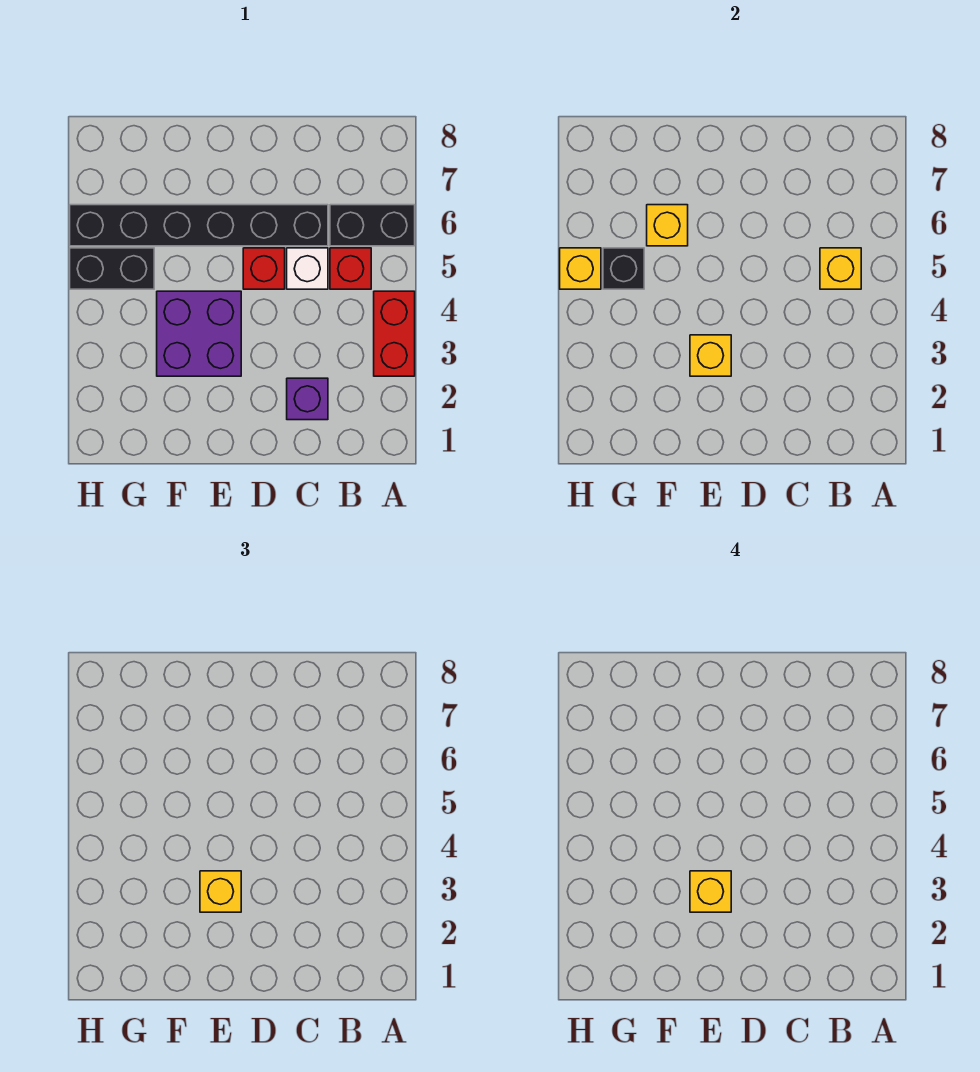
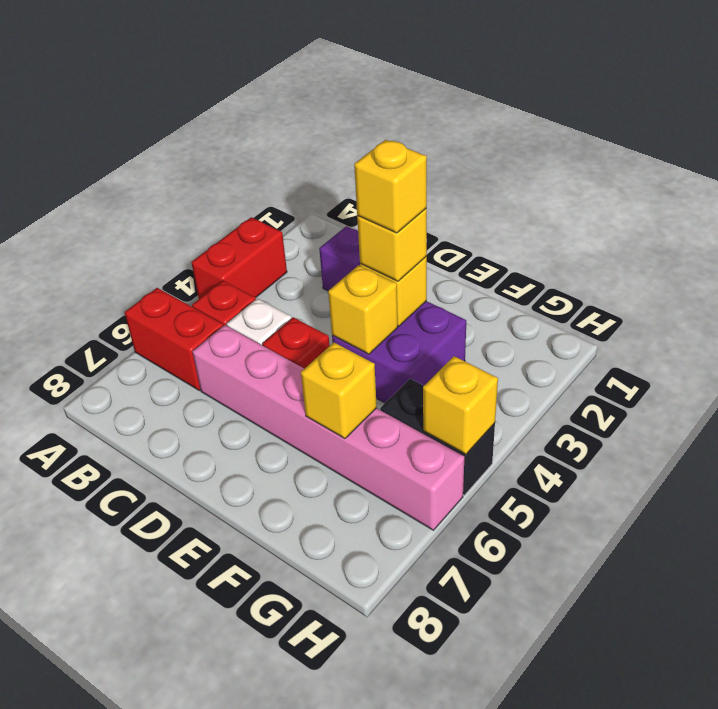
black 1x2 brick [330,205,415,246] -> red 1x2 brick [124,288,223,390]
yellow 1x1 brick [820,248,861,289] -> yellow 1x1 brick moved to [328,265,398,354]
black 1x6 brick [70,205,328,246] -> pink 1x6 brick [192,325,464,530]
black 1x1 brick [603,248,644,289] -> none

